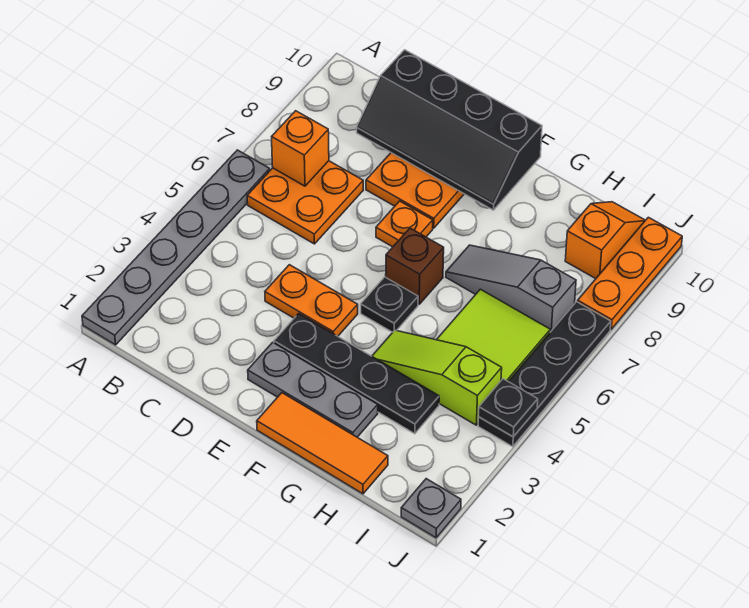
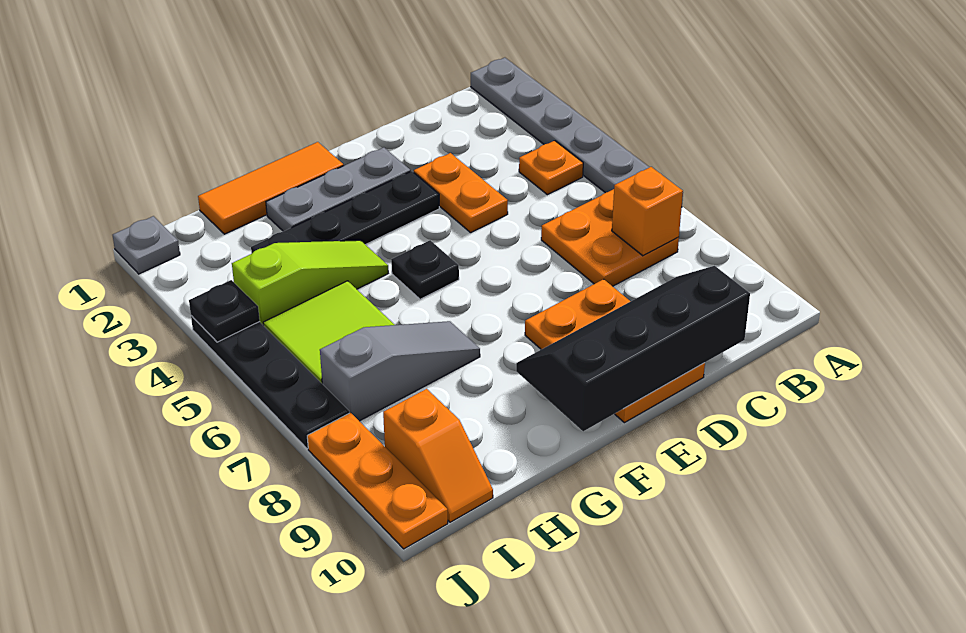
orange 1x2 plate [265,265,358,336] -> orange 1x2 plate turned to [414,153,508,233]
orange 1x1 plate [376,201,433,247] -> orange 1x1 plate moved to [519,141,583,195]
brown 1x1 brick [386,228,444,304] -> none

